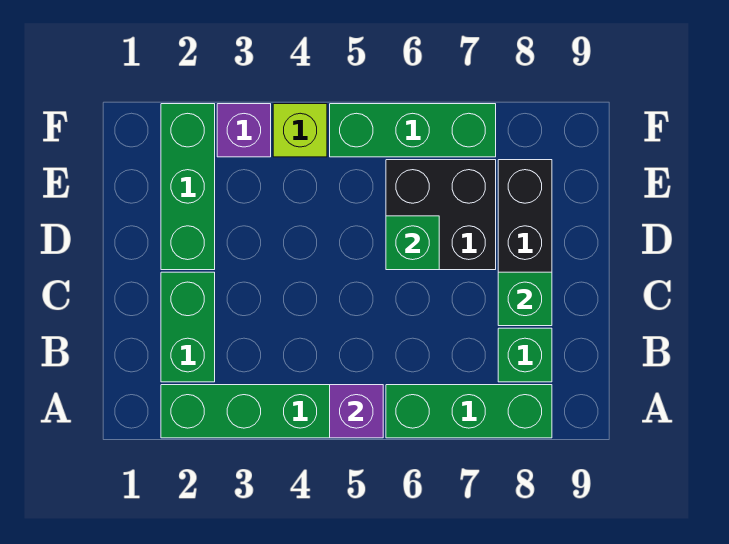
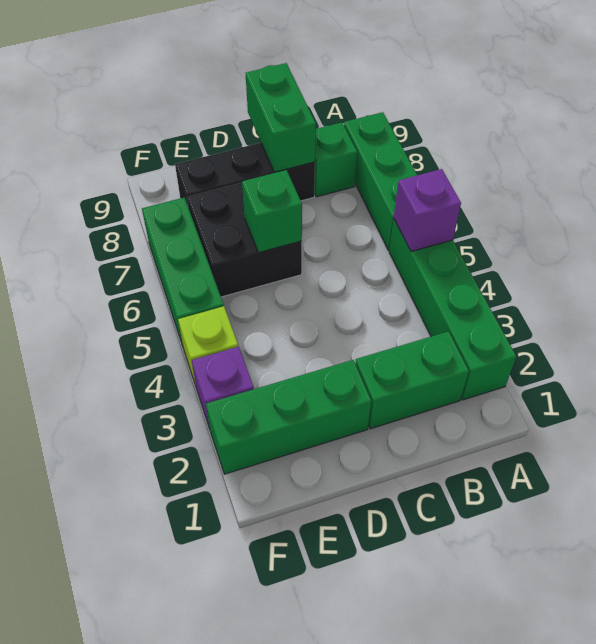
green 1x1 brick [498,272,552,326] -> green 1x2 brick [245,63,316,172]

